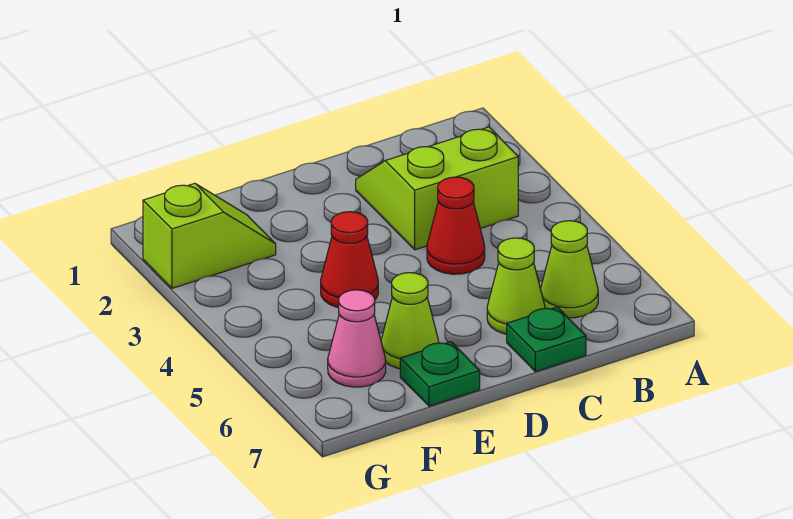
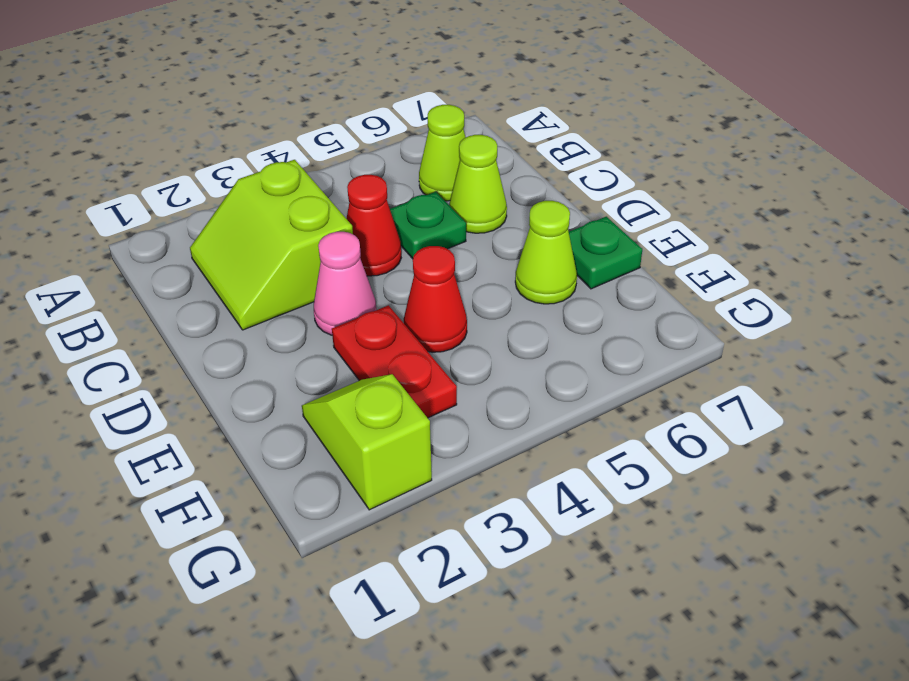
green 1x1 plate [507,307,586,372] -> green 1x1 plate moved to [390,192,466,259]
none -> red 1x2 plate [332,305,457,418]
pink 1x1 cone [328,290,386,387] -> pink 1x1 cone moved to [314,232,376,335]

